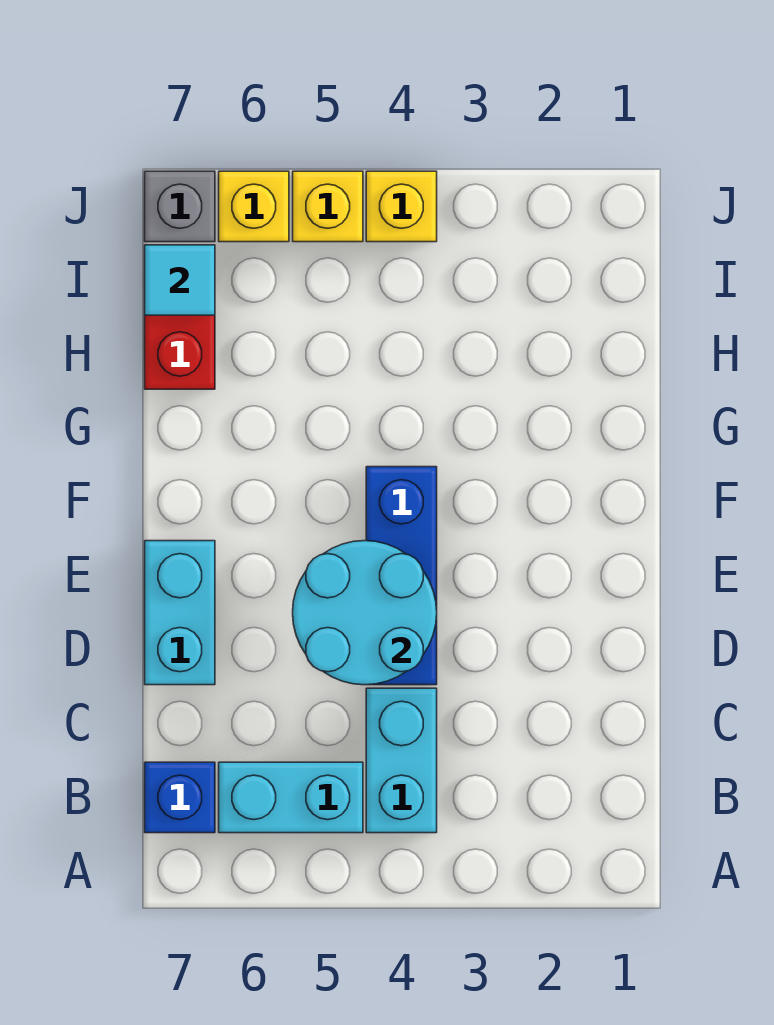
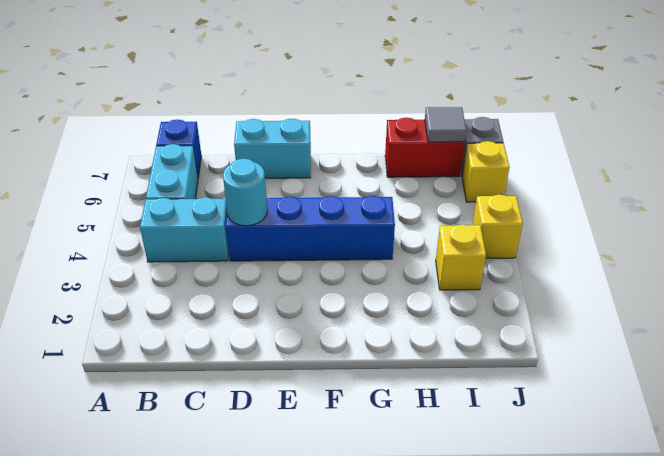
blue 1x3 brick [366,467,437,685] -> blue 1x4 brick [226,196,395,261]
cyan 2x2 round brick [293,541,437,685] -> cyan 1x1 round brick [223,159,267,226]
cyan 1x1 tile [145,245,215,315] -> grey 1x1 tile [425,107,466,142]
yellow 1x1 brick [293,171,363,242] -> yellow 1x1 brick moved to [436,225,486,290]

